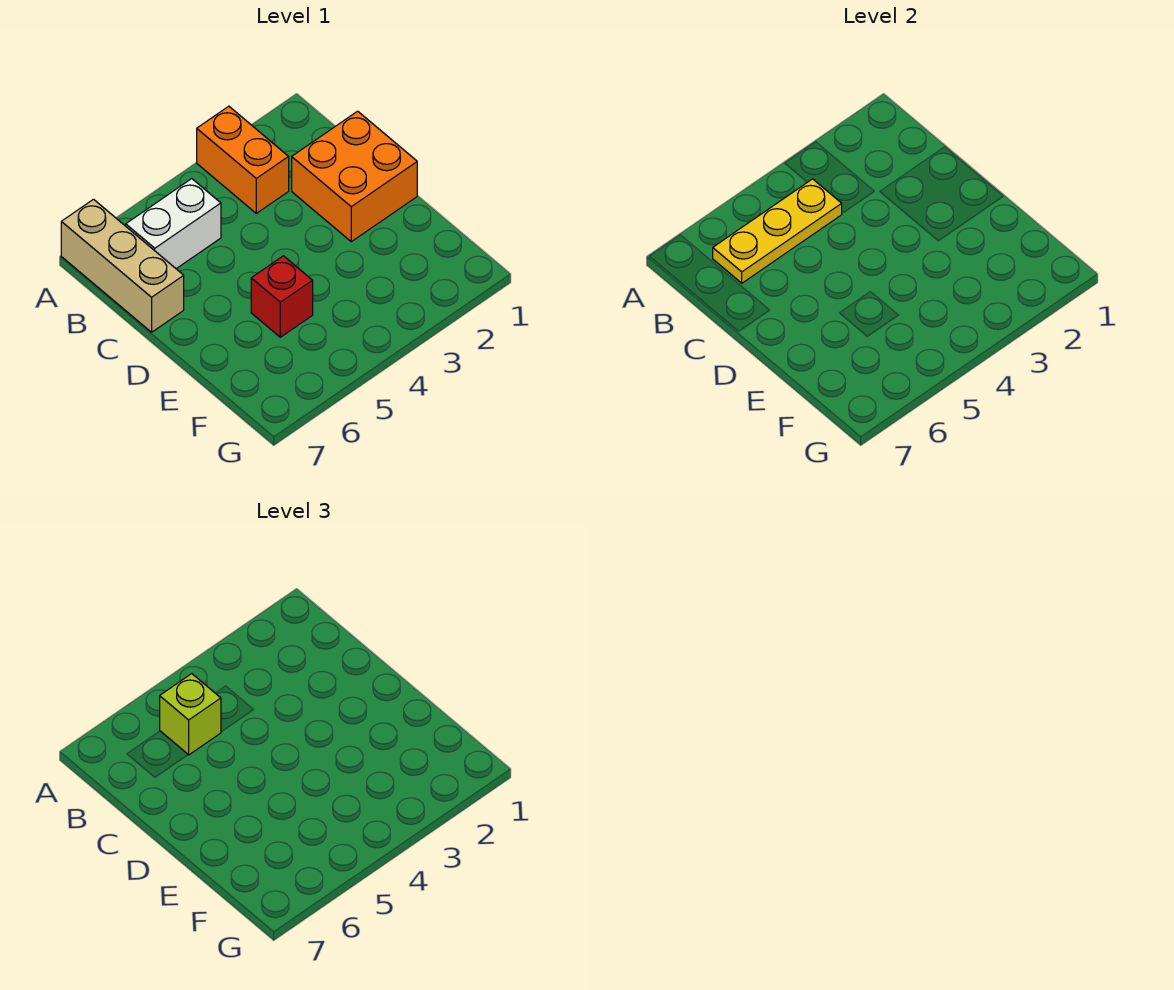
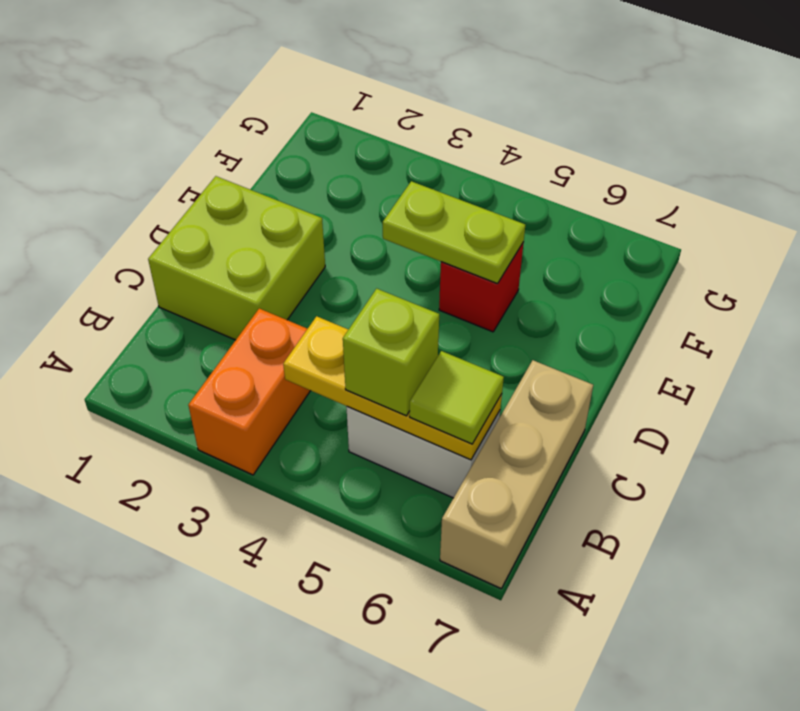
none -> lime 1x1 tile [410,351,504,444]
orange 2x2 brick [292,111,417,242] -> lime 2x2 brick [148,176,325,340]
none -> lime 1x2 plate [383,181,525,284]

